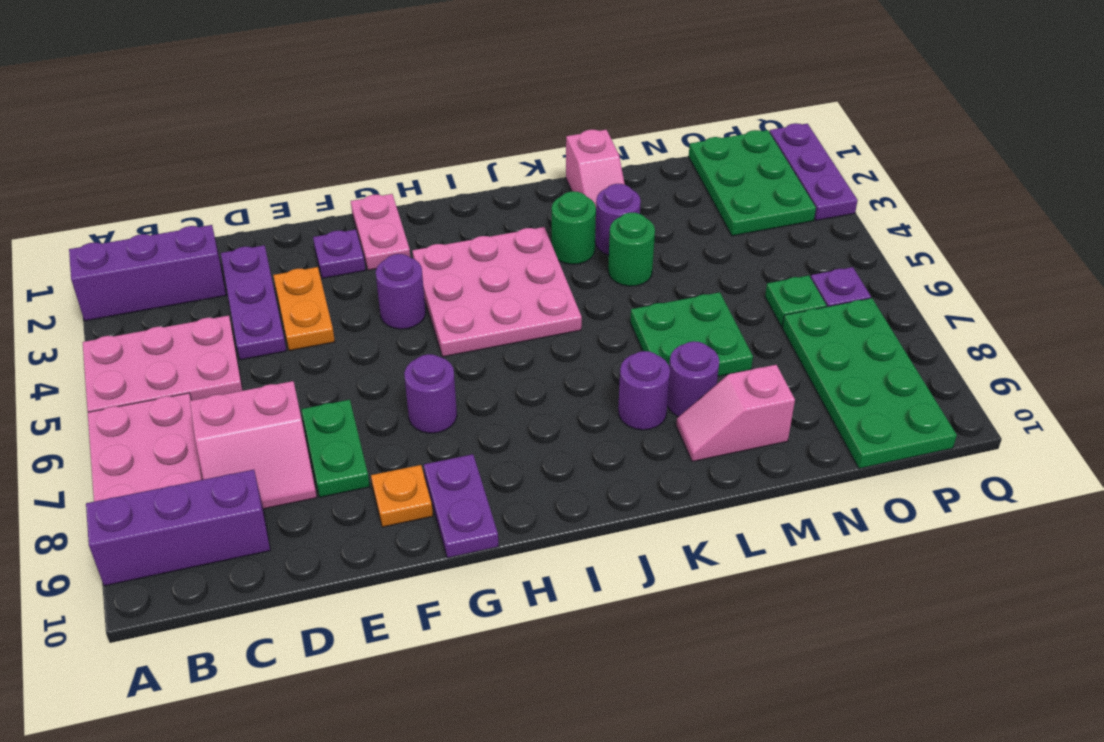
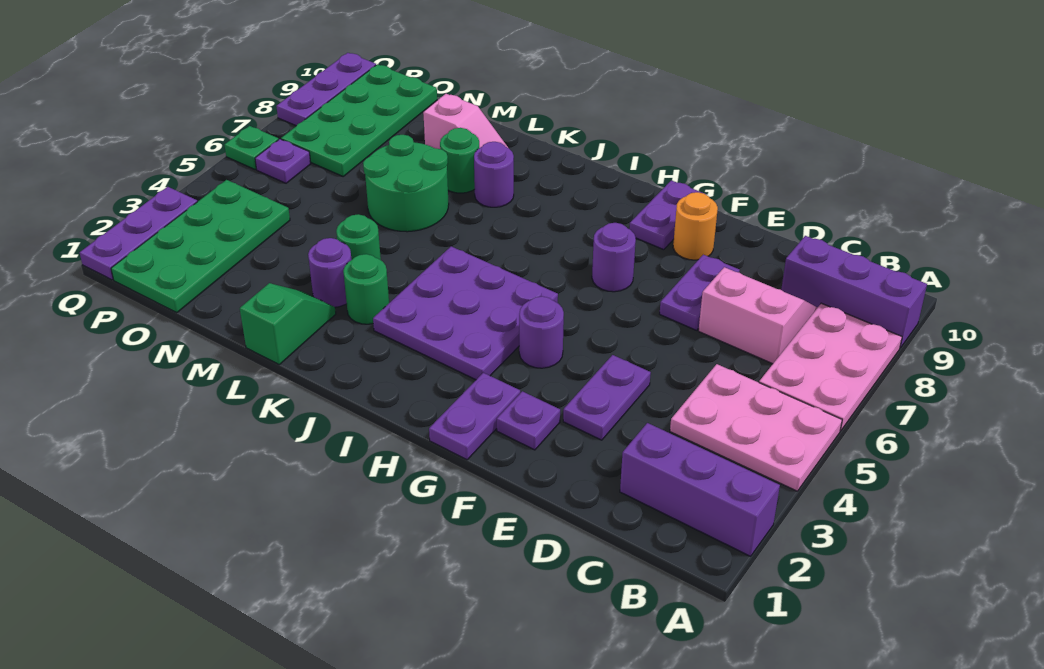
purple 1x3 plate [221,245,286,360] -> purple 1x3 plate moved to [276,53,376,126]
orange 1x2 plate [273,267,335,351] -> purple 1x2 plate [563,355,651,440]
green 1x2 plate [301,400,370,497] -> purple 1x2 plate [660,255,740,330]
orange 1x1 plate [371,465,433,527] -> orange 1x1 round brick [673,192,718,260]
pink 1x2 plate [351,194,410,270] -> purple 1x2 plate [429,373,520,460]
pink 3x3 plate [412,227,582,357] -> purple 3x3 plate [373,246,558,380]
pink 1x2 slope [566,130,625,206] -> green 1x2 slope [240,283,336,364]
green 2x2 plate [630,292,753,376] -> green 2x2 round brick [363,135,449,232]
purple 1x1 round brick [667,341,719,417] -> green 1x1 round brick [440,128,479,193]
green 2x3 plate [689,130,816,236] -> green 2x4 plate [111,180,290,313]
green 1x1 plate [765,275,826,327] -> green 1x1 plate moved to [225,126,279,170]

